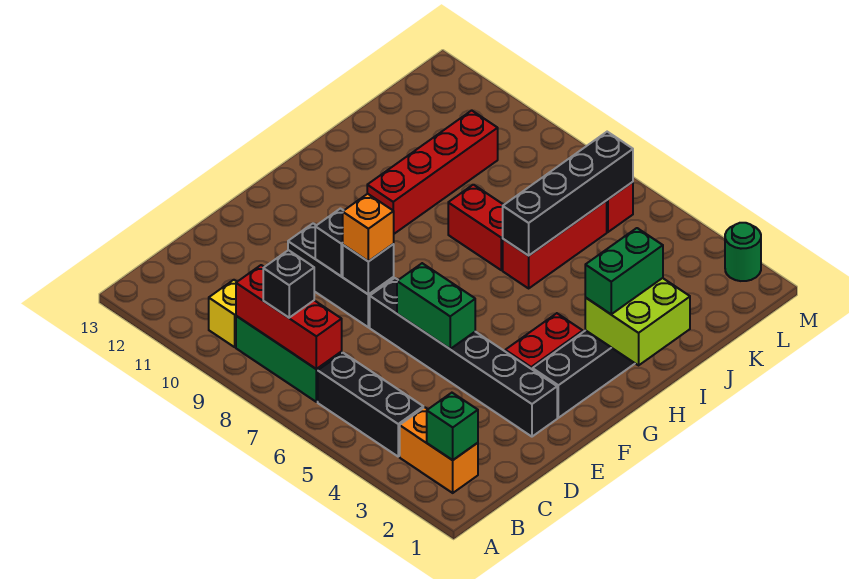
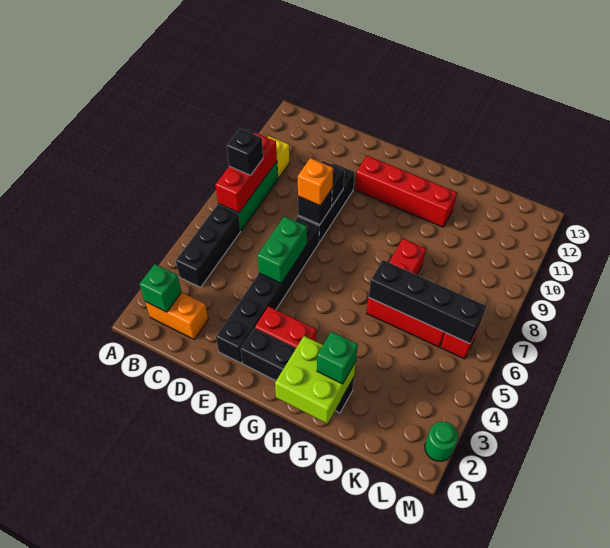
orange 1x2 brick [400,407,478,493] -> orange 1x2 brick turned to [145,292,208,339]
green 1x2 brick [585,228,663,314] -> green 1x1 brick [317,332,358,384]
red 1x4 brick [367,110,498,234] -> red 1x4 brick moved to [355,156,457,227]

